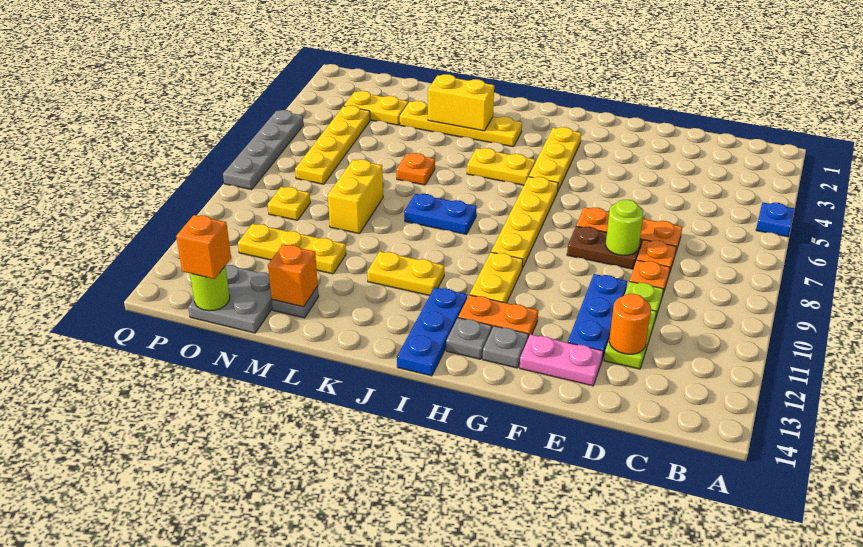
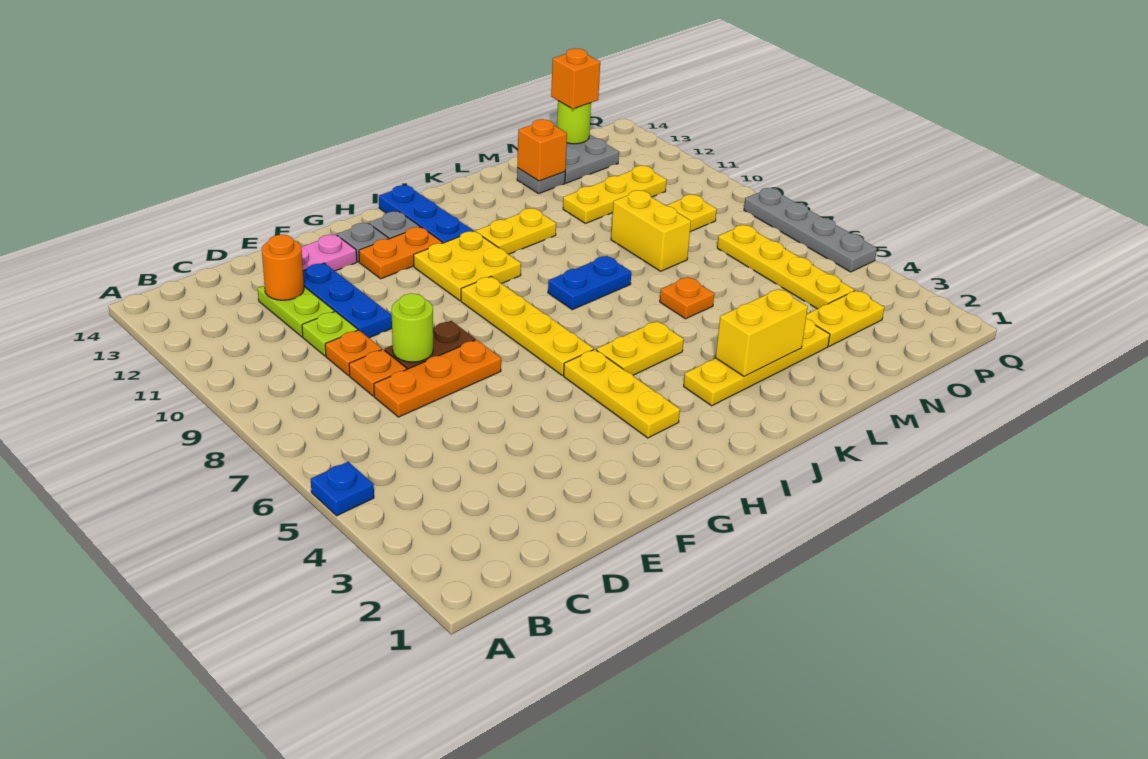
yellow 1x2 plate [470,252,523,303] -> yellow 2x2 plate [414,231,521,300]

